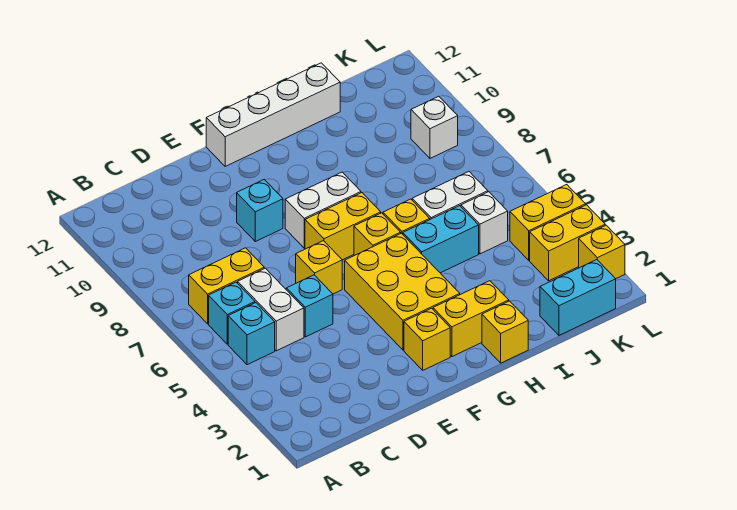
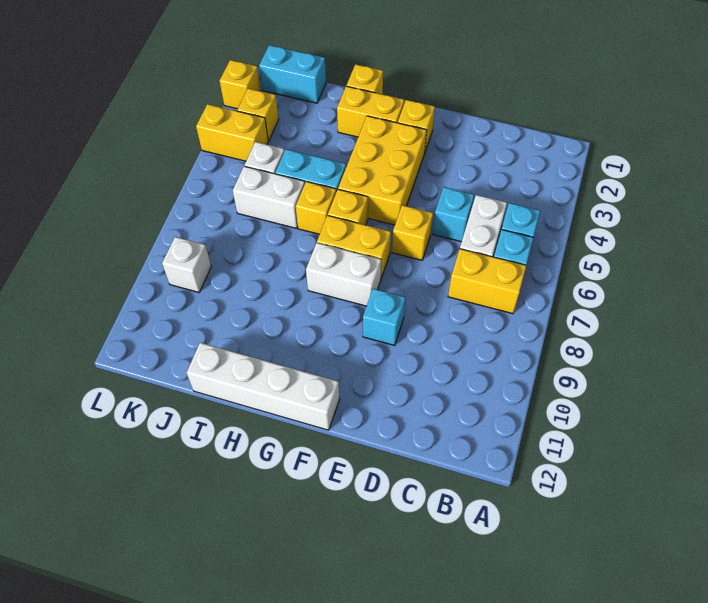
yellow 1x2 brick [530,205,605,281] -> yellow 1x1 brick [237,89,279,141]

